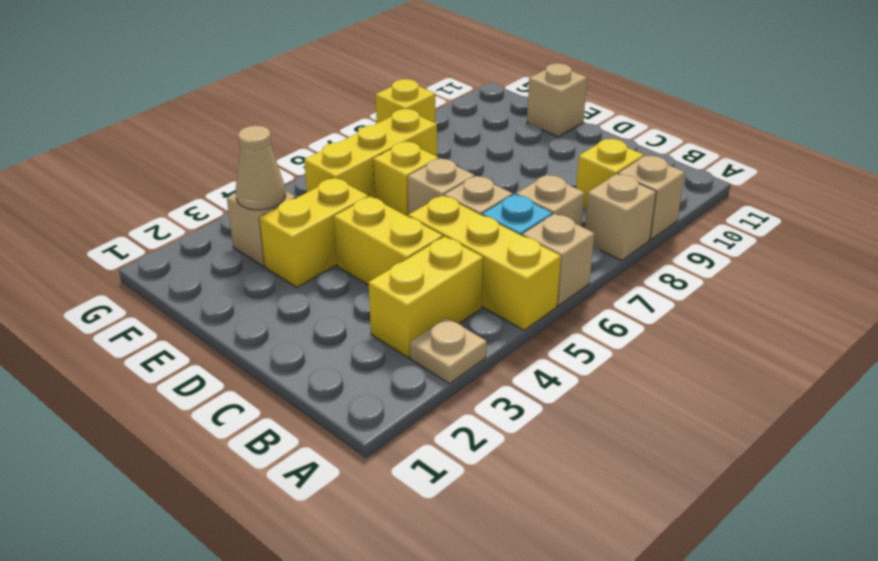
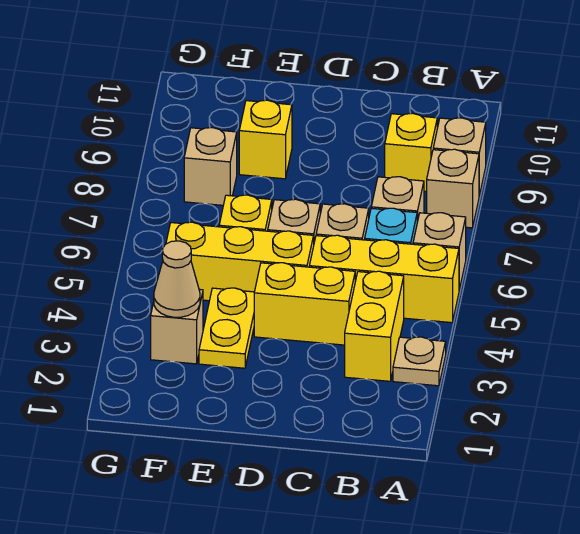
yellow 1x2 brick [259,178,368,287] -> yellow 1x2 plate [199,288,254,368]
tan 1x1 brick [527,63,587,137] -> tan 1x1 brick moved to [184,128,237,205]
yellow 1x3 brick [304,109,437,198] -> yellow 1x3 brick turned to [166,222,314,301]
yellow 1x1 brick [376,79,435,123] -> yellow 1x1 brick moved to [239,100,292,179]

